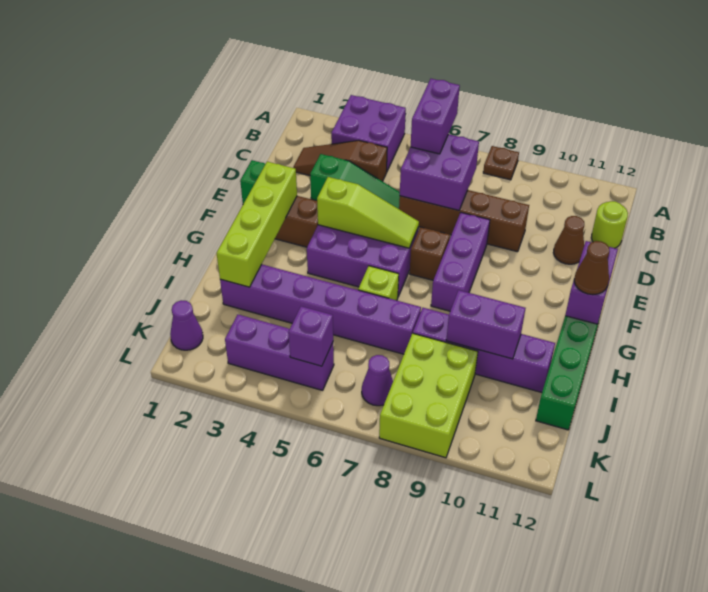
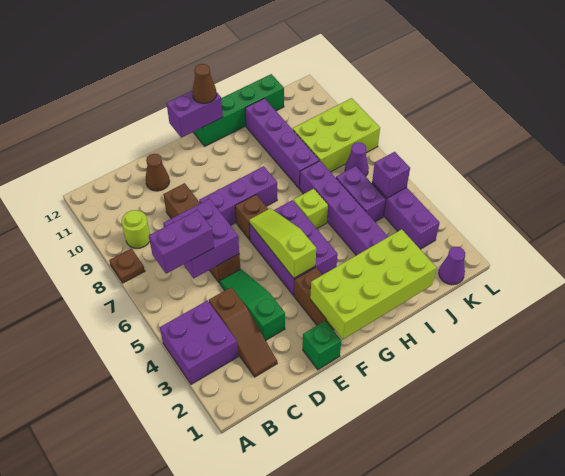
lime 1x1 round brick [591,201,628,248] -> lime 1x1 round brick moved to [122,210,150,248]
lime 1x4 brick [217,162,297,287] -> lime 2x4 brick [310,229,436,339]
purple 1x2 brick [446,290,525,359] -> purple 1x2 brick moved to [336,166,386,222]

